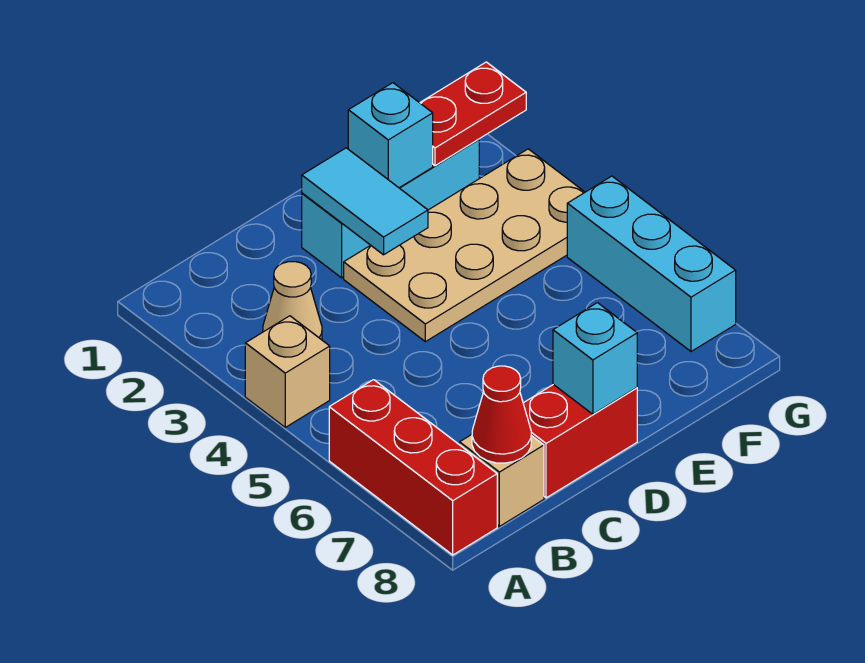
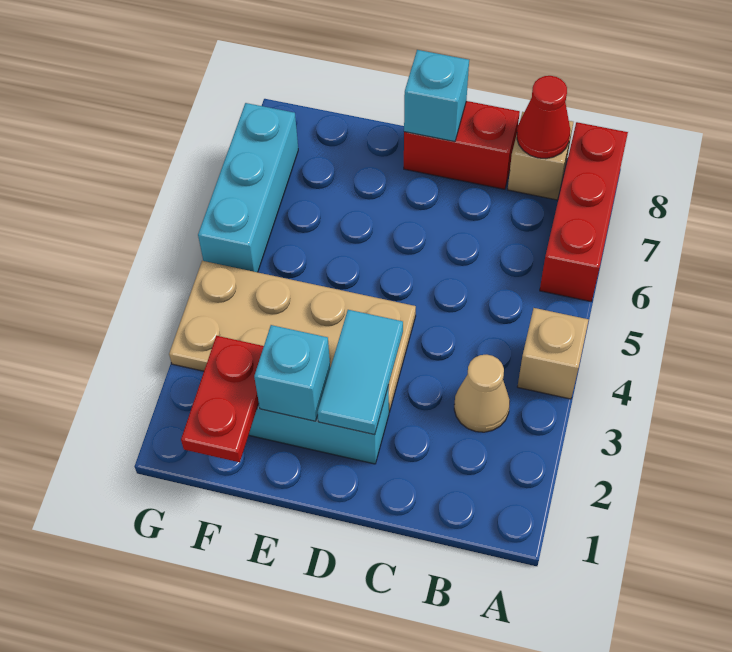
red 1x2 plate [420,62,526,166] -> red 1x2 plate turned to [181,336,264,462]

